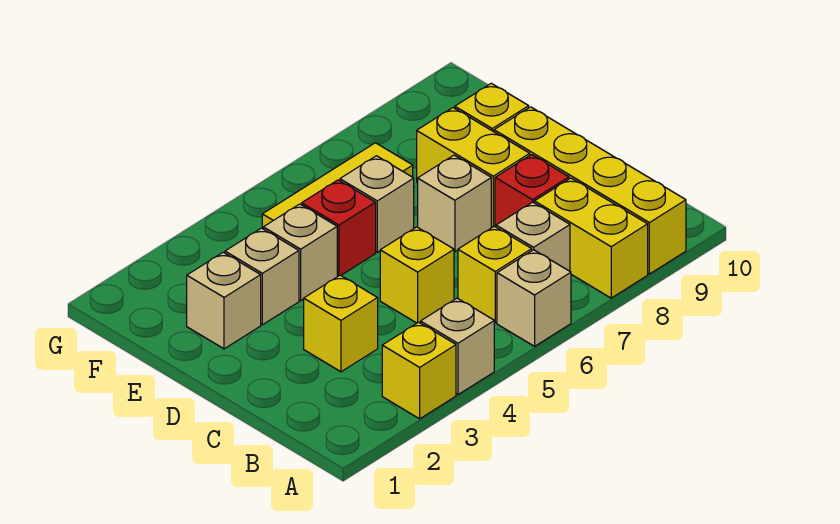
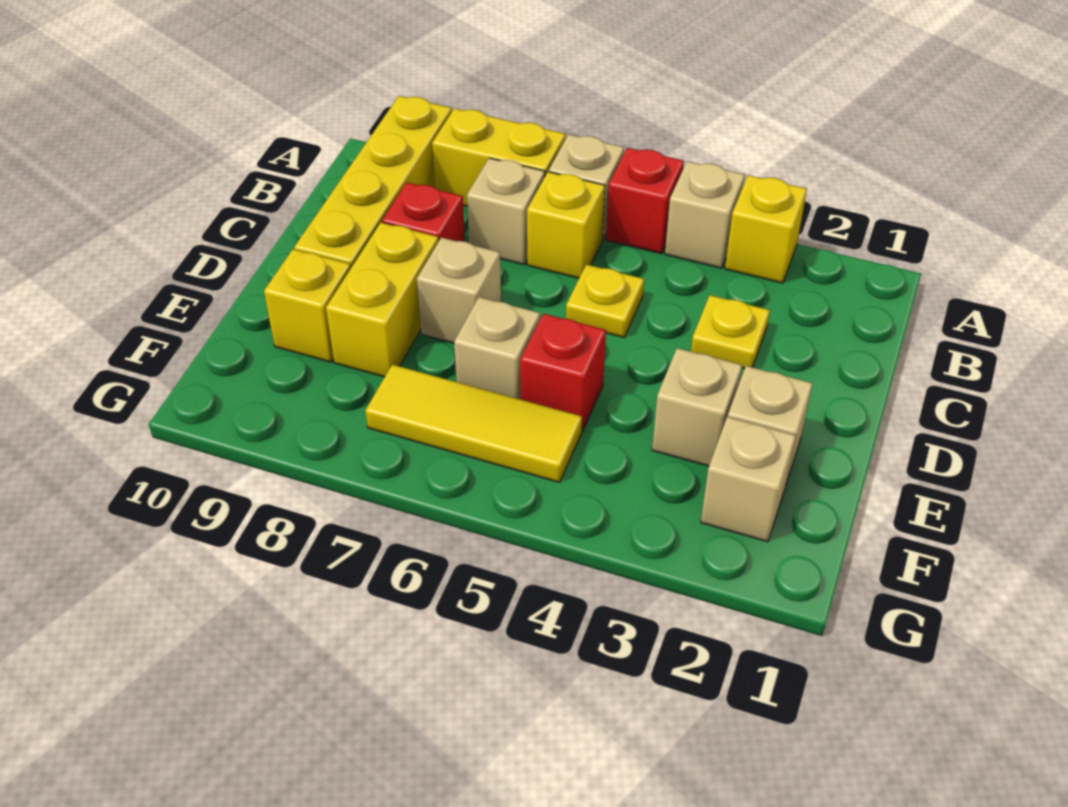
none -> red 1x1 brick [606,148,684,254]
yellow 1x2 brick [534,178,648,298] -> yellow 1x2 brick turned to [432,108,566,206]
yellow 1x1 brick [304,275,378,372] -> yellow 1x1 plate [691,295,770,369]
yellow 1x1 brick [380,227,454,323] -> yellow 1x1 plate [566,264,644,337]
tan 1x1 brick [263,204,337,300] -> tan 1x1 brick moved to [701,417,796,542]

